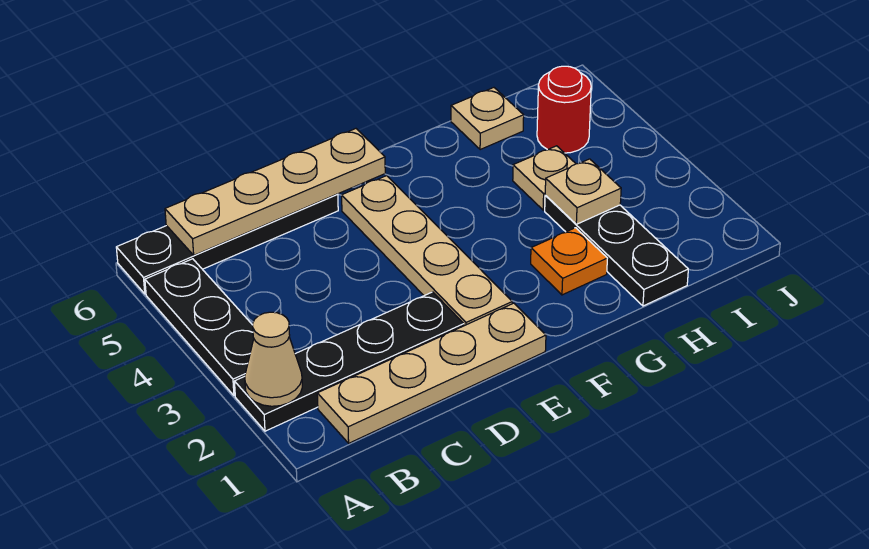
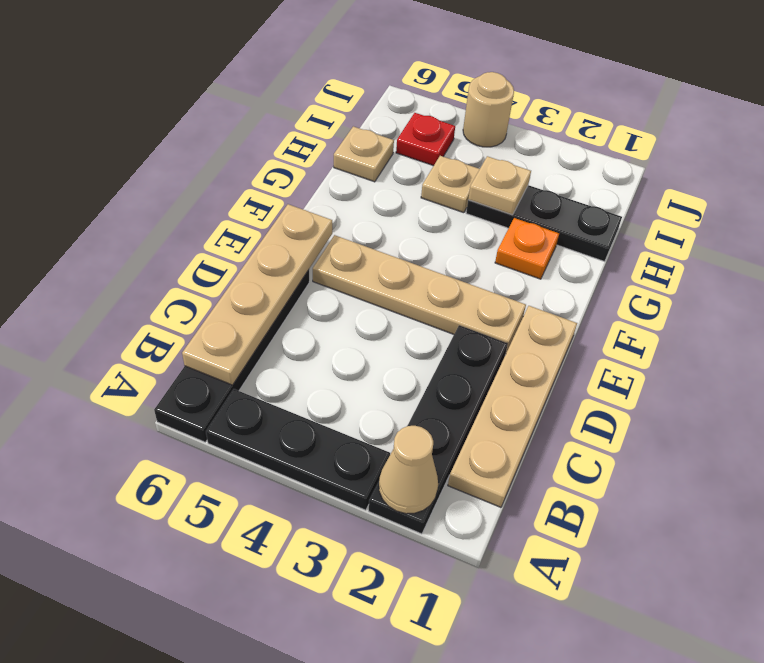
red 1x1 round brick [537,66,591,153] -> red 1x1 plate [396,113,455,166]
none -> tan 1x1 round brick [463,72,514,147]

